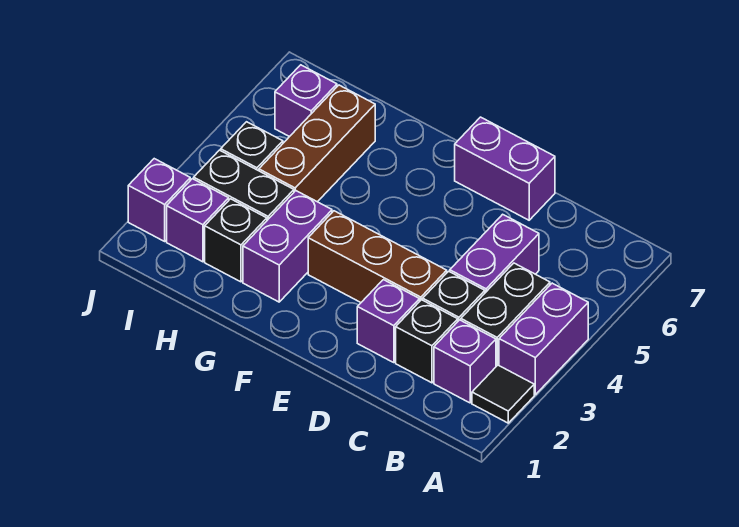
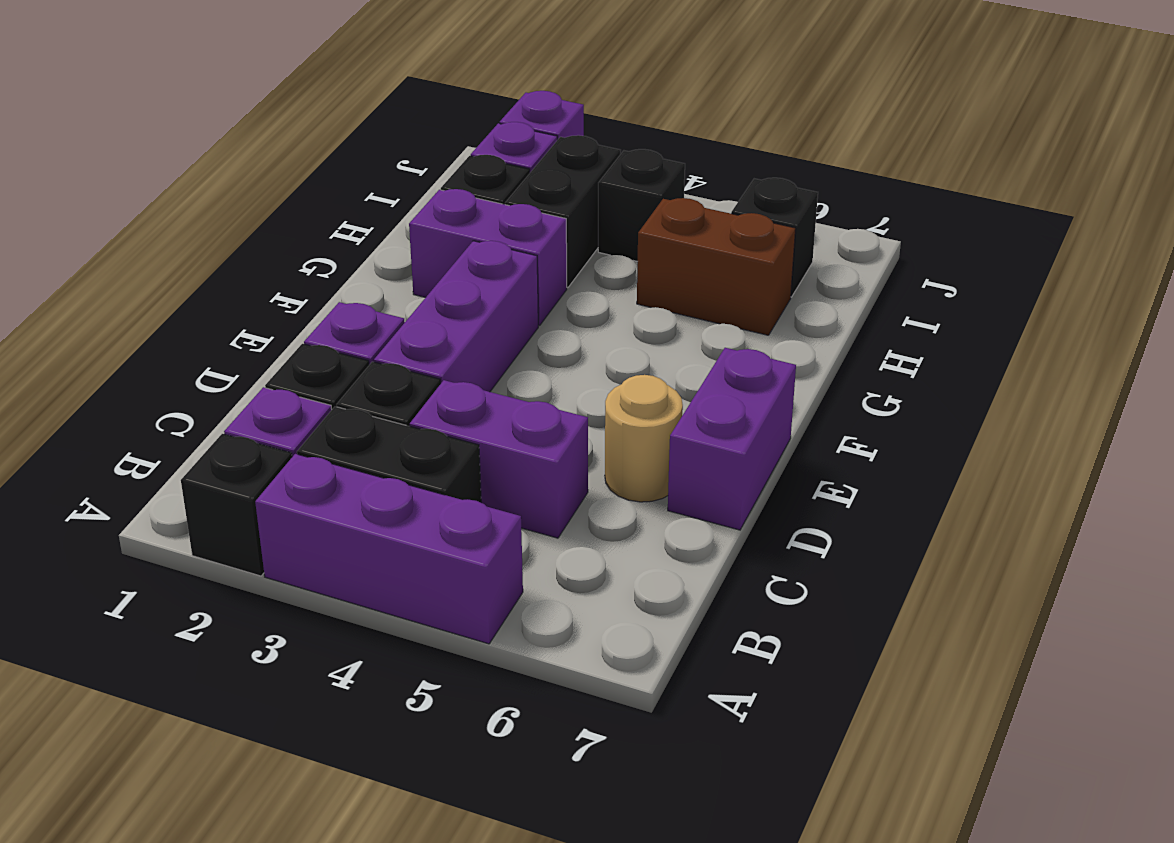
black 1x1 tile [472,365,534,423] -> black 1x1 brick [181,434,292,576]
purple 1x2 brick [499,283,588,395] -> purple 1x3 brick [255,454,523,644]
brown 1x3 brick [308,211,447,302] -> purple 1x3 brick [374,241,538,392]
none -> tan 1x1 round brick [605,375,683,502]
brown 1x3 brick [259,85,375,202] -> brown 1x2 brick [637,198,796,335]
purple 1x1 brick [275,65,337,137] -> black 1x1 brick [731,178,818,297]

